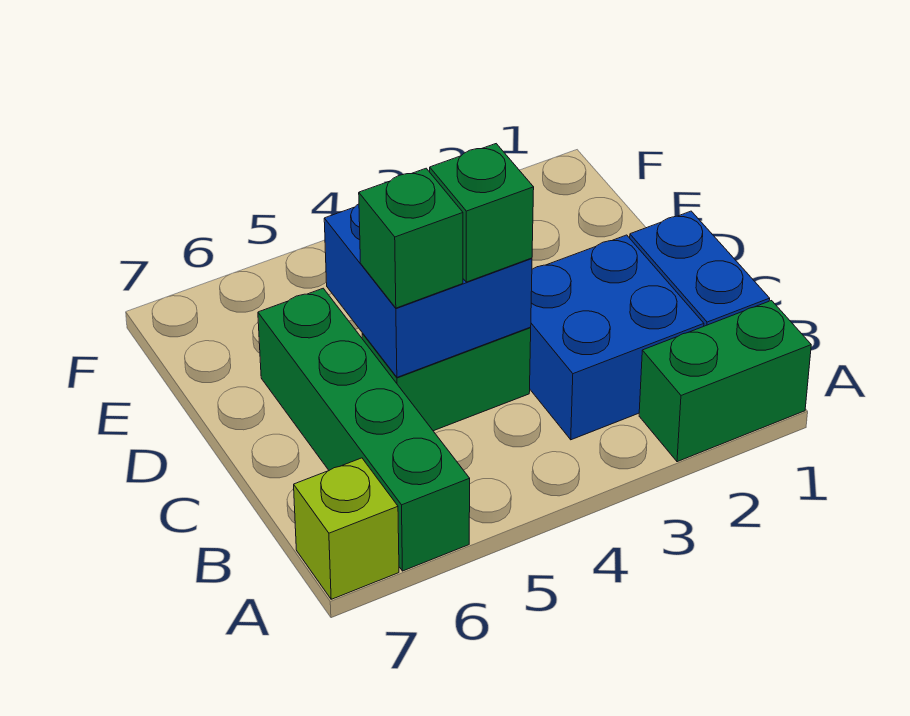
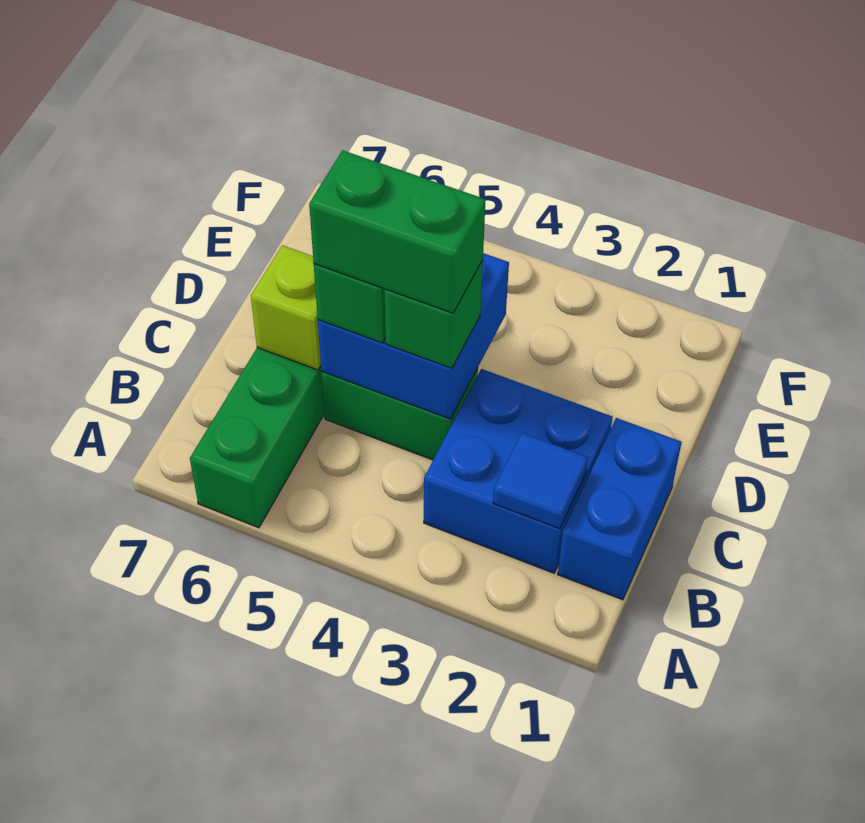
green 1x2 brick [639,301,811,462] -> green 1x2 brick moved to [309,150,486,313]
lime 1x1 brick [294,458,399,599] -> lime 1x1 brick moved to [251,245,321,370]
none -> blue 1x1 tile [493,433,588,529]

